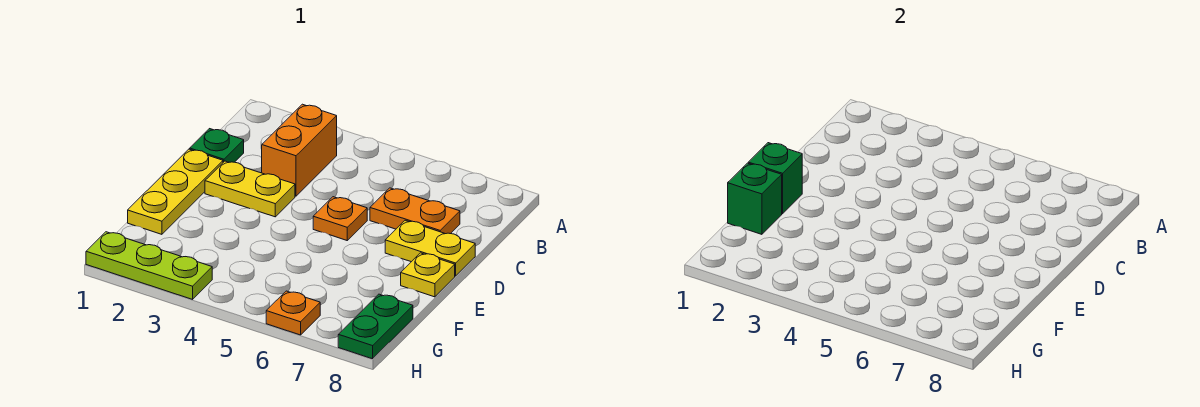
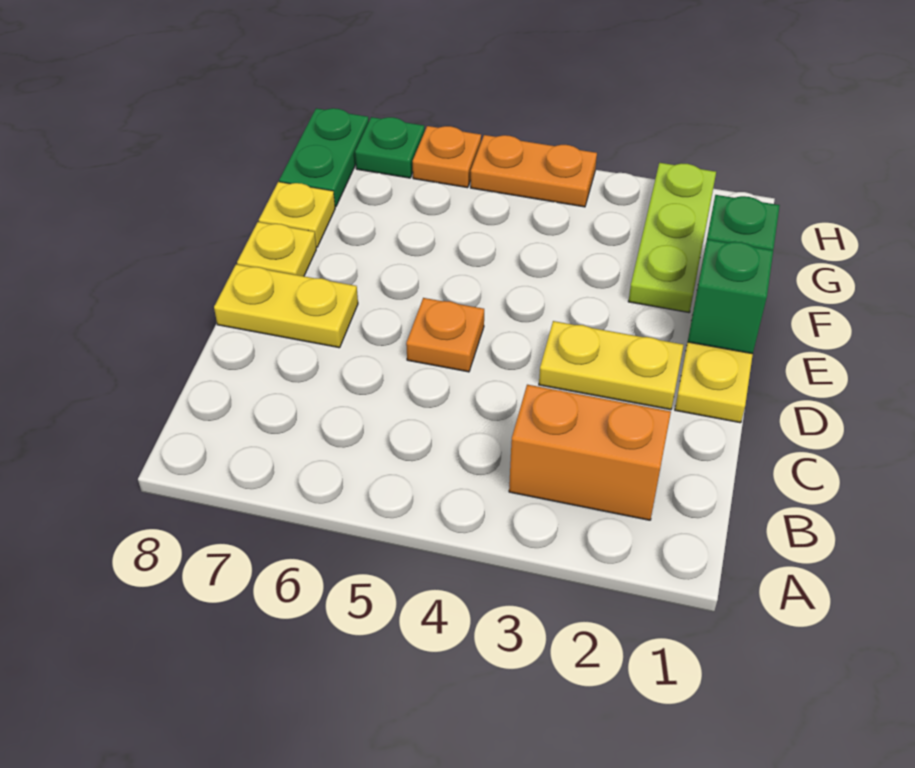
orange 1x2 brick [262,104,337,196] -> orange 1x2 brick turned to [509,385,671,520]
green 1x1 plate [190,129,244,162] -> green 1x1 plate moved to [355,117,425,178]
orange 1x2 plate [370,188,460,234] -> orange 1x2 plate moved to [471,135,597,207]
none -> yellow 1x1 plate [259,182,335,247]
lime 1x3 plate [86,232,212,299] -> lime 1x3 plate turned to [628,163,716,313]

